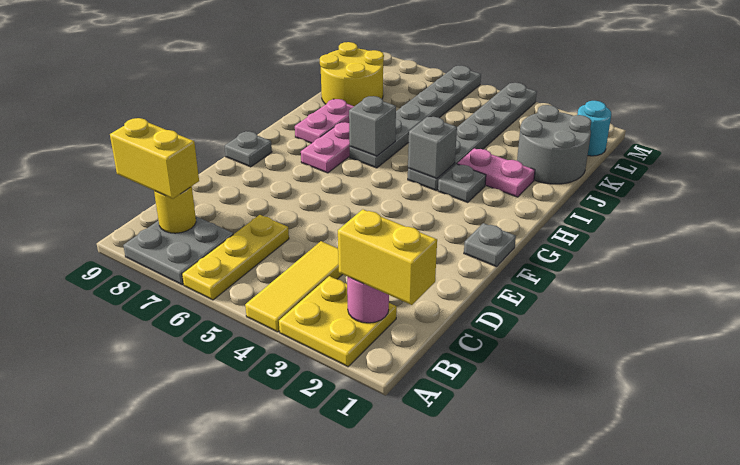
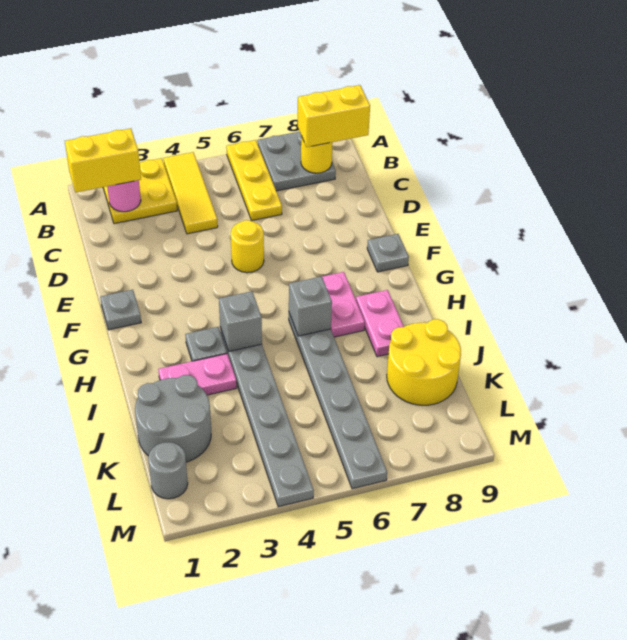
none -> yellow 1x1 round brick [231,220,264,273]
cyan 1x1 round brick [577,101,611,156] -> grey 1x1 round brick [148,442,188,499]

